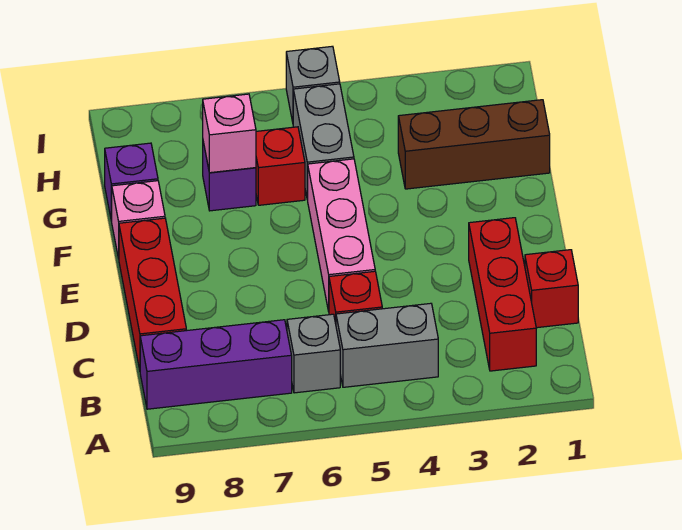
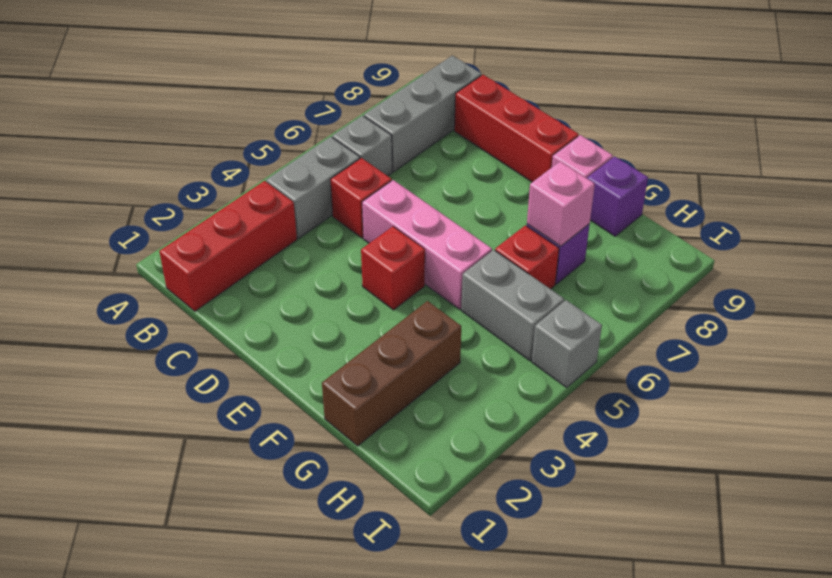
red 1x3 brick [469,218,536,371] -> red 1x3 brick turned to [159,181,297,311]
purple 1x3 brick [140,320,292,409] -> grey 1x3 brick [364,56,482,172]
red 1x1 brick [525,250,578,328] -> red 1x1 brick moved to [361,226,425,310]

